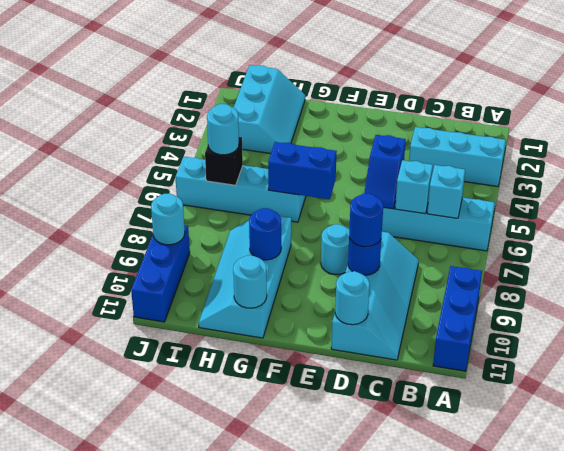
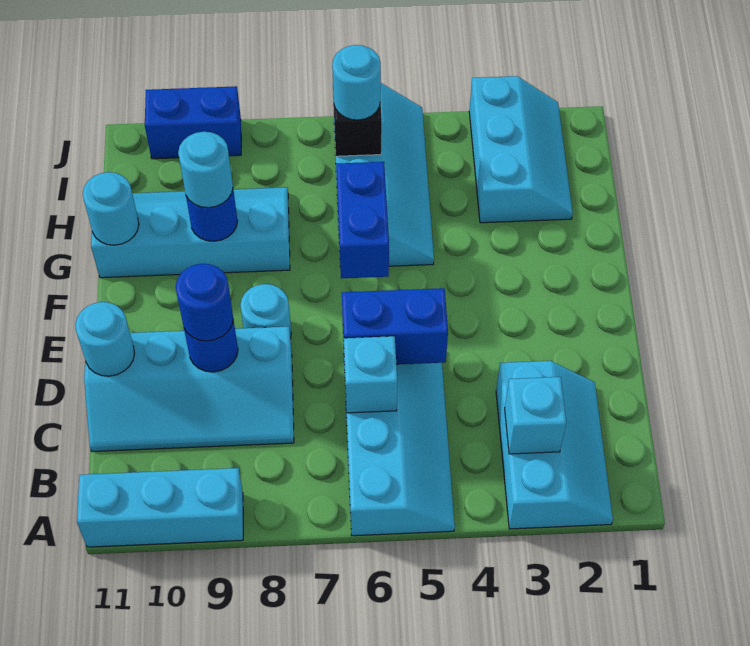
blue 1x3 brick [433,266,482,371] -> cyan 1x3 brick [77,468,243,547]
cyan 1x1 brick [427,165,465,218] -> cyan 1x1 brick moved to [505,377,566,454]
blue 1x2 slope [364,135,406,209] -> blue 1x2 brick [342,288,448,365]
cyan 2x3 slope [234,65,305,154] -> cyan 2x3 slope turned to [469,76,573,223]
blue 1x3 brick [131,225,190,322] -> blue 1x2 brick [145,86,241,159]
cyan 1x1 round brick [151,194,185,245] -> cyan 1x1 round brick moved to [178,132,233,208]

